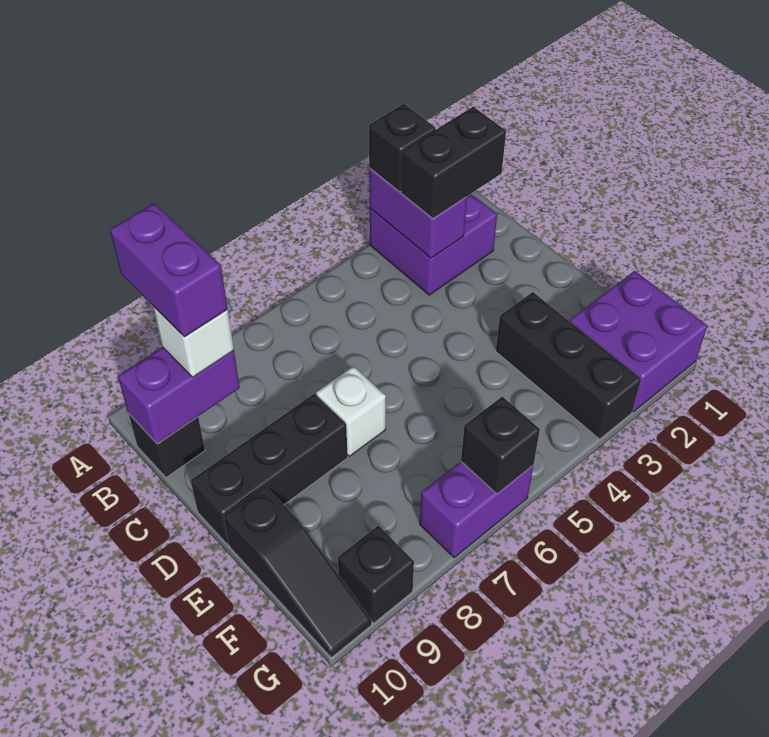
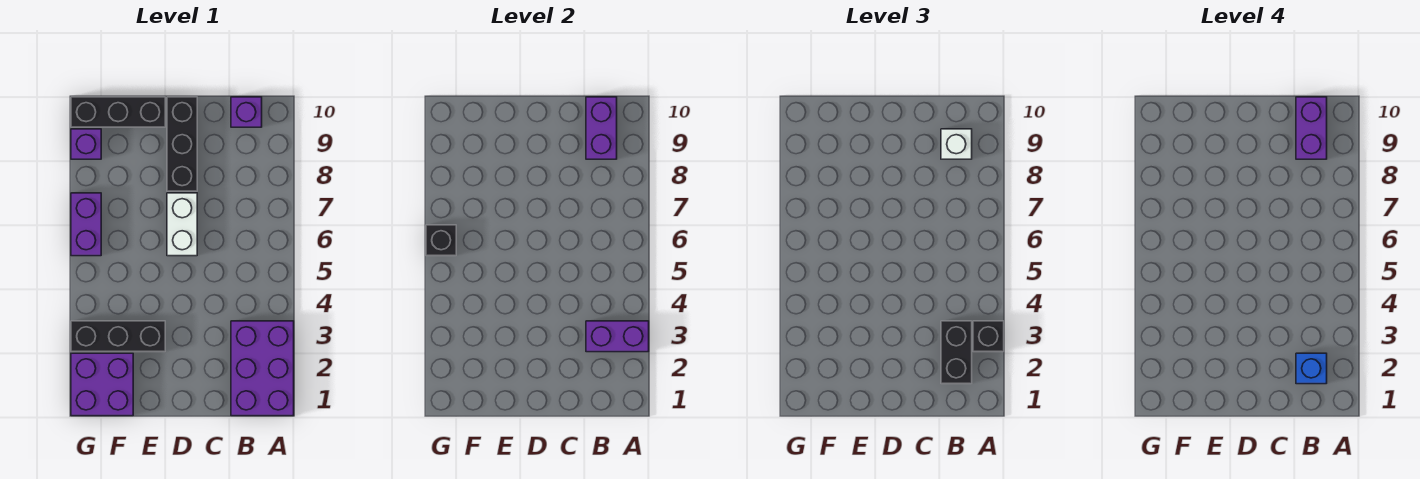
purple 2x2 brick [370,194,497,295] -> purple 2x3 brick [231,321,294,416]
purple 1x2 brick [110,203,228,337] -> purple 1x2 brick turned to [1296,97,1327,159]
none -> blue 1x1 brick [1296,353,1327,384]
black 1x1 brick [128,413,205,477] -> purple 1x1 brick [231,97,262,127]
white 1x1 brick [316,366,386,456] -> white 1x2 brick [167,193,197,256]
black 1x3 slope [224,486,372,658] -> black 1x3 brick [71,97,165,127]
black 1x1 brick [338,526,414,623] -> purple 1x1 brick [71,129,101,159]

